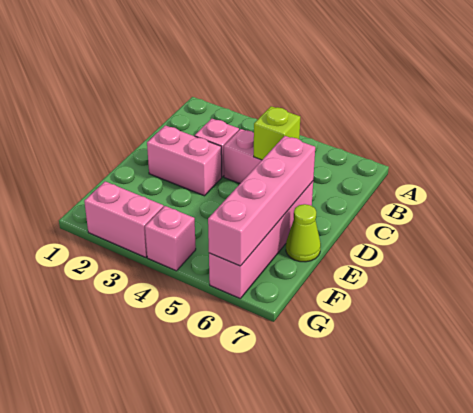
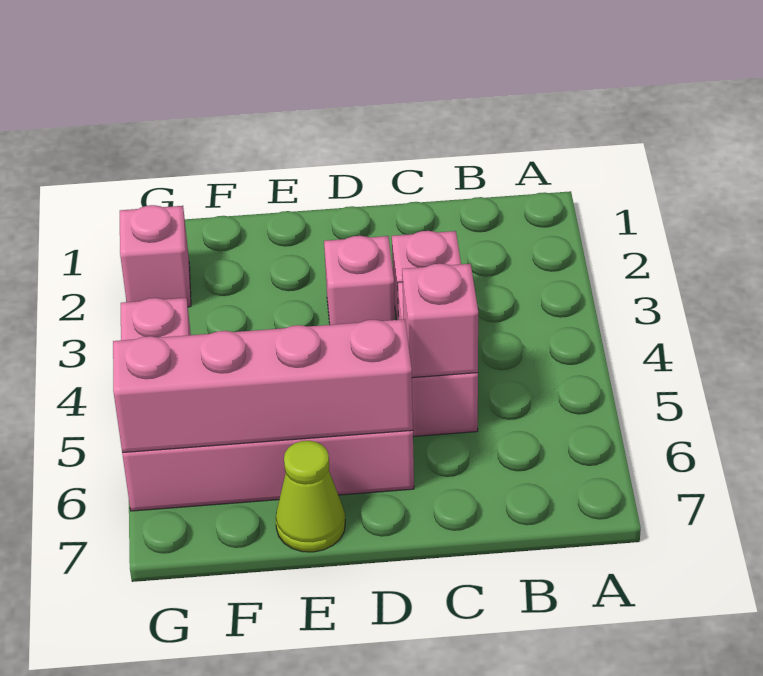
lime 1x1 brick [254,106,300,160] -> pink 1x1 brick [402,264,478,378]
pink 1x2 brick [147,125,222,196] -> pink 1x1 brick [324,236,395,325]
pink 1x2 brick [84,181,164,257] -> pink 1x1 brick [120,205,191,307]

